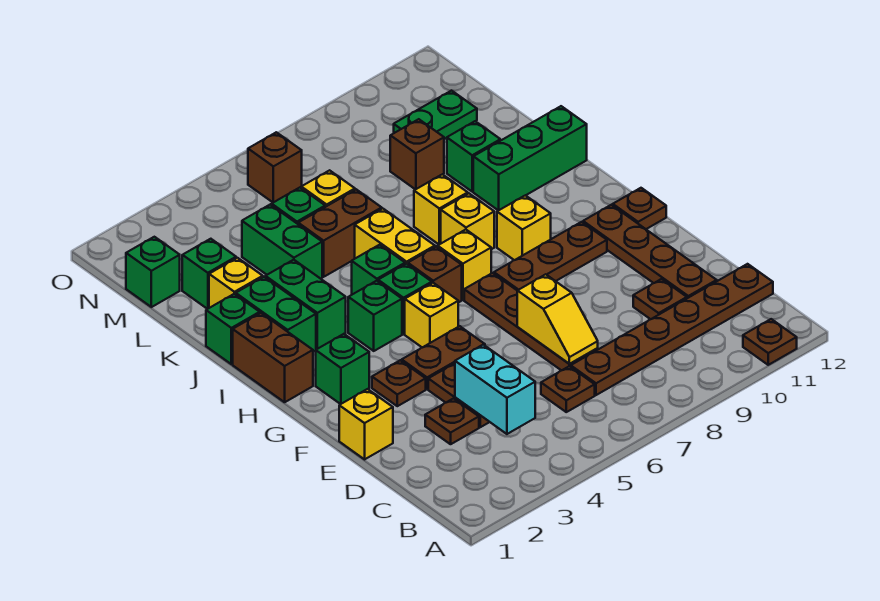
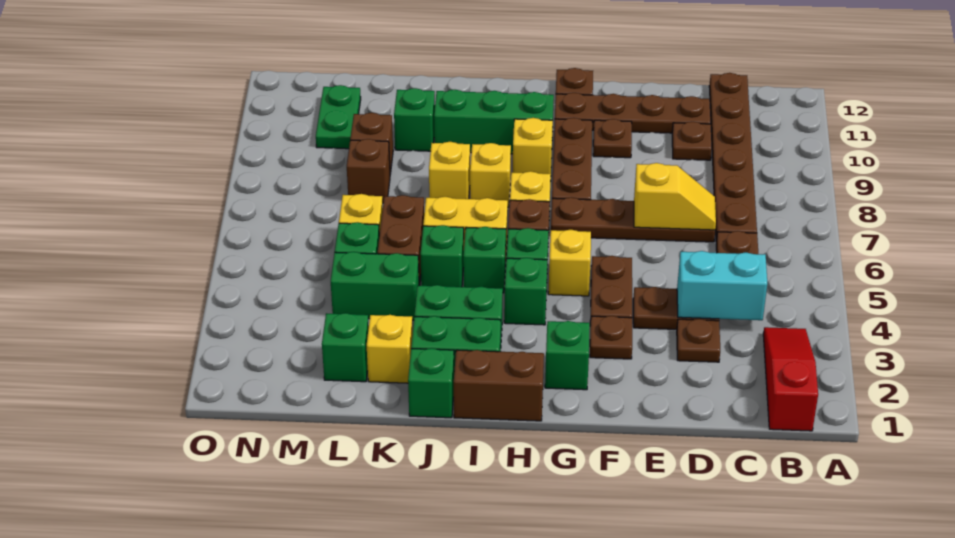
brown 1x1 plate [743,319,797,365] -> brown 1x1 plate moved to [593,119,632,158]
none -> red 1x3 slope [763,327,818,431]
yellow 1x1 brick [339,389,393,459] -> none
green 1x3 brick [473,106,587,210] -> green 1x3 brick turned to [434,90,554,154]
green 1x1 brick [126,237,180,307] -> green 1x1 brick moved to [420,225,464,287]
brown 1x1 brick [248,132,302,202] -> brown 1x1 brick moved to [347,139,390,202]

